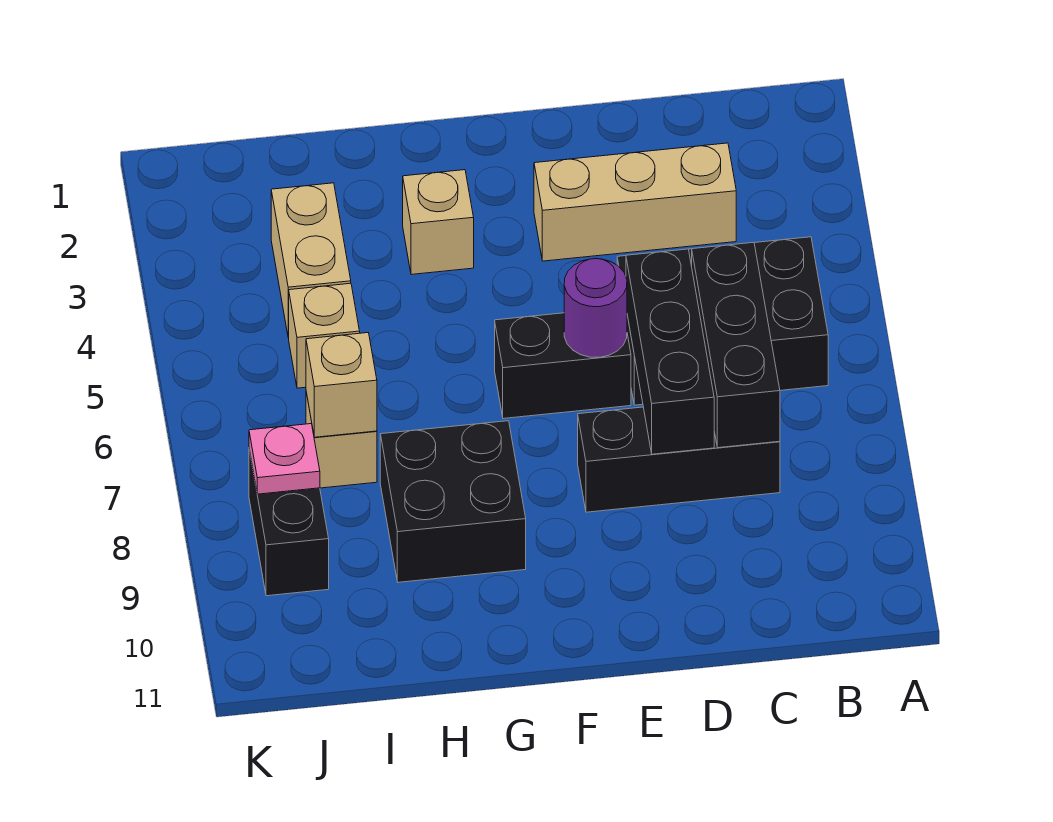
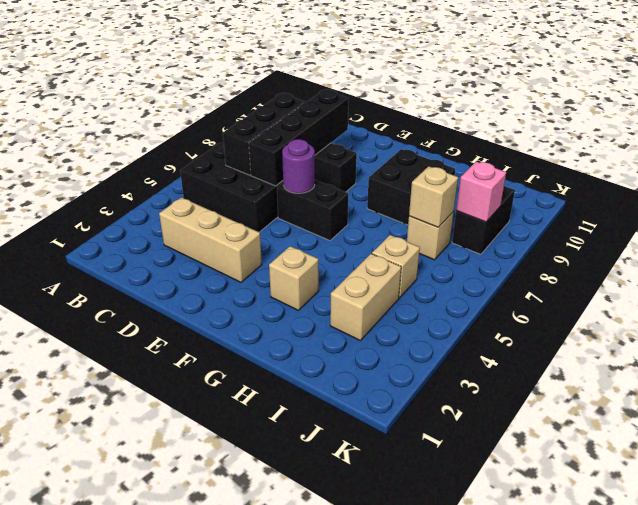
black 1x3 brick [626,249,714,454] -> black 1x4 brick [249,89,349,186]
pink 1x1 plate [249,424,320,494] -> pink 1x1 brick [456,162,506,222]

